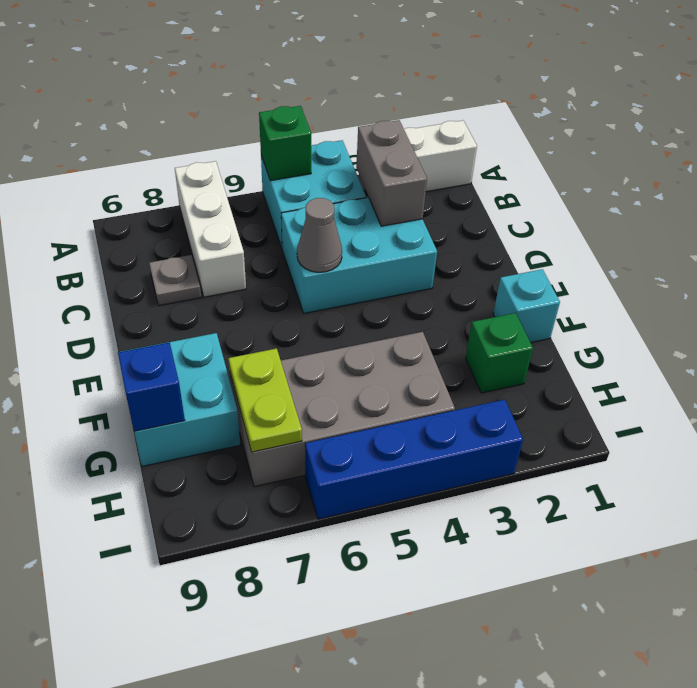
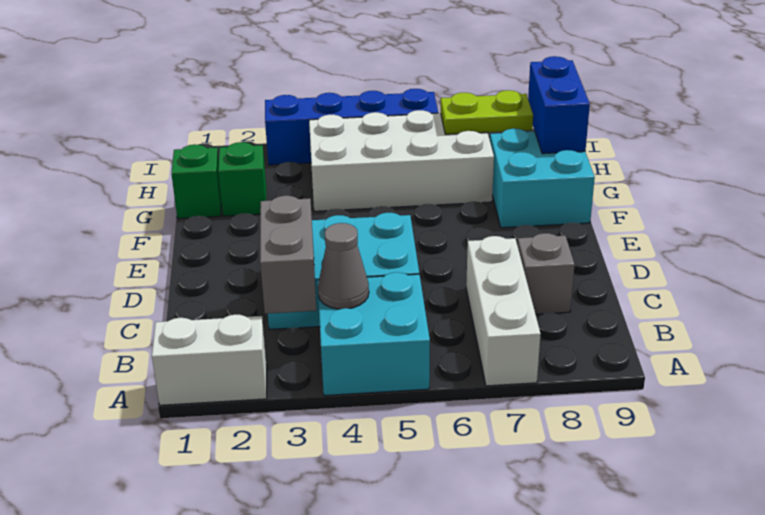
green 1x1 brick [259,106,311,181] -> green 1x1 brick moved to [171,144,222,219]
grey 1x1 plate [149,255,201,306] -> grey 1x1 brick [518,233,575,314]
grey 1x1 cone [297,198,342,272] -> grey 1x1 cone moved to [318,223,369,309]
cyan 1x1 brick [493,269,560,343] -> none
grey 2x4 brick [230,332,455,487] -> white 2x4 brick [309,110,494,211]
lime 1x2 plate [228,348,302,452] -> lime 1x2 plate turned to [441,90,533,134]
blue 1x1 brick [118,342,185,431] -> blue 1x2 brick [528,56,590,154]

